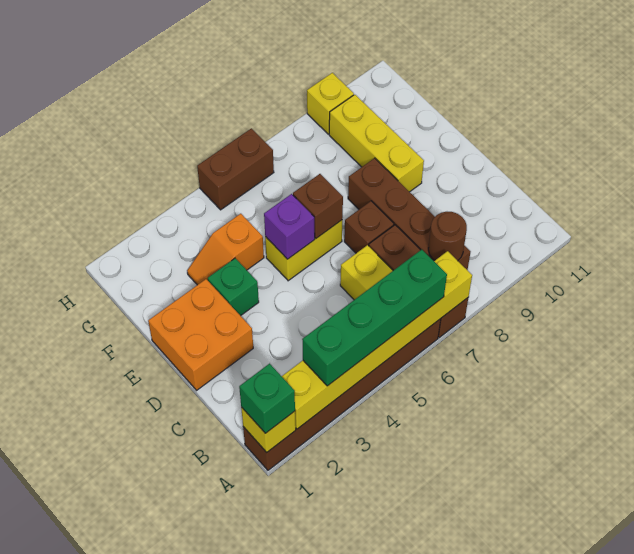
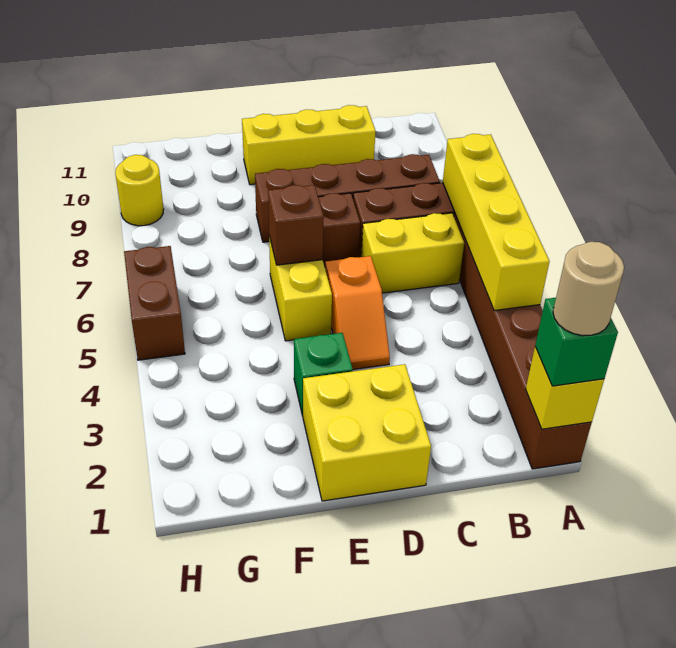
none -> tan 1x1 round brick [553,242,624,336]
yellow 1x6 brick [282,251,472,429] -> yellow 1x4 brick [443,134,550,311]
green 1x4 brick [302,249,447,386] -> none
brown 1x1 round brick [428,212,467,261] -> none
orange 2x2 brick [148,279,253,390] -> yellow 2x2 brick [303,364,431,501]
purple 1x1 brick [264,194,315,259] -> none
yellow 1x3 brick [329,95,424,192] -> yellow 1x3 brick moved to [242,105,376,185]
orange 1x2 slope [187,214,264,285] -> orange 1x2 slope moved to [325,256,390,369]
yellow 1x1 brick [307,73,354,134] -> yellow 1x1 round brick [115,155,164,226]

